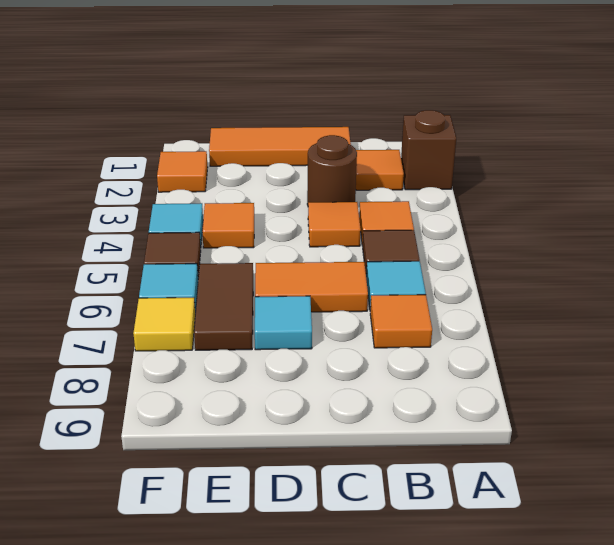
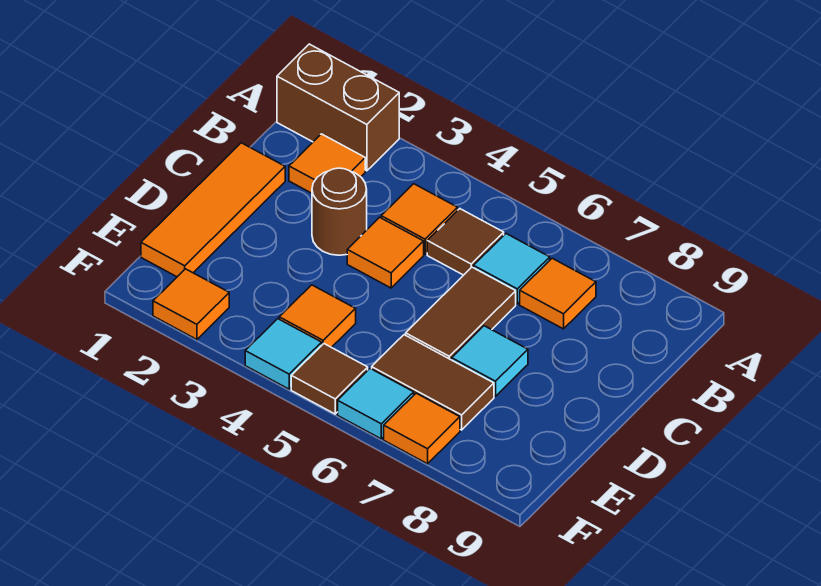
brown 1x1 brick [401,110,456,190] -> brown 1x2 brick [277,44,399,171]
orange 1x2 tile [255,262,368,312] -> brown 1x2 tile [406,267,516,360]
yellow 1x1 tile [133,298,195,351] -> orange 1x1 tile [384,393,460,464]

